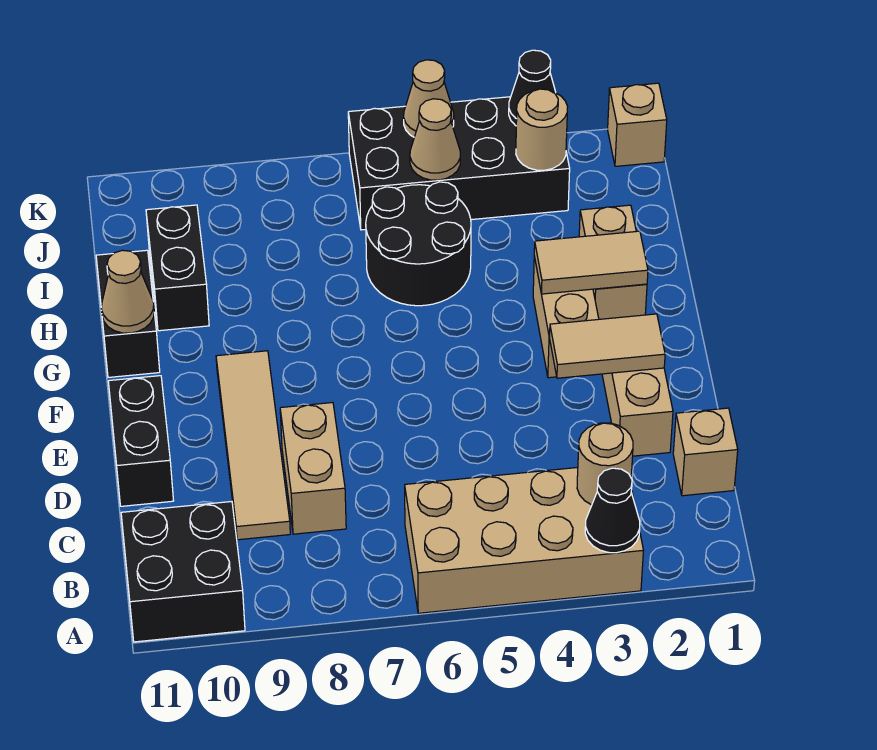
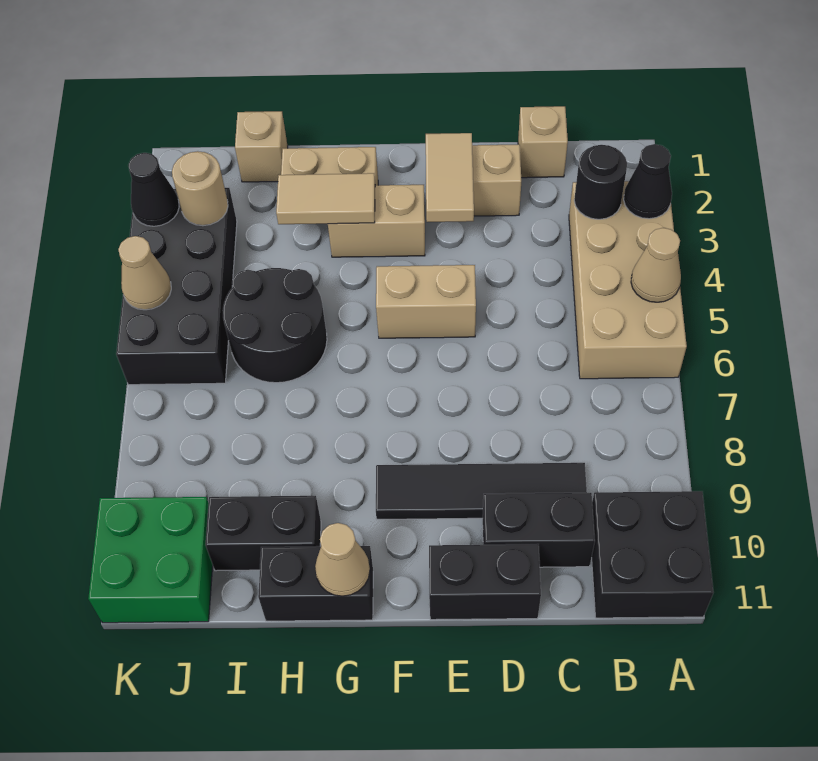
tan 1x1 round brick [577,423,633,505] -> black 1x1 round brick [574,145,627,219]
tan 1x2 brick [280,403,346,534] -> tan 1x2 brick moved to [376,265,476,338]
tan 1x4 tile [216,351,290,540] -> black 1x4 tile [376,463,587,519]
none -> black 1x2 brick [483,493,595,567]
tan 1x2 tile [534,231,648,294] -> tan 1x2 tile turned to [276,173,375,224]
tan 1x1 cone [410,99,460,180] -> tan 1x1 cone moved to [631,228,681,302]
none -> green 2x2 brick [88,497,213,623]
tan 1x1 brick [608,83,667,166] -> tan 1x1 brick moved to [235,111,288,182]

